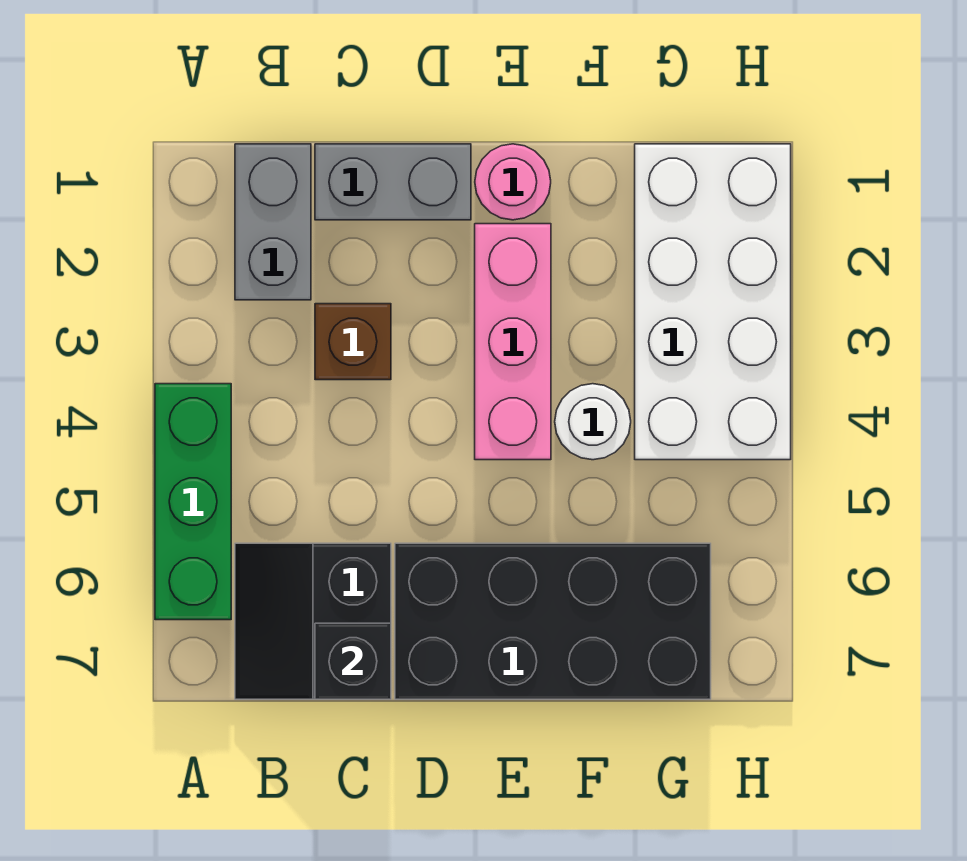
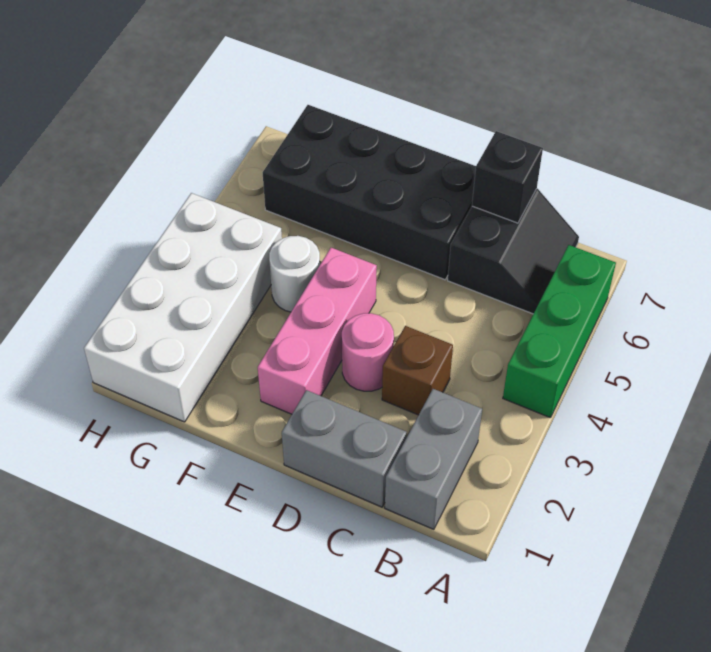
pink 1x1 round brick [475,144,551,220] -> pink 1x1 round brick moved to [342,313,394,391]

